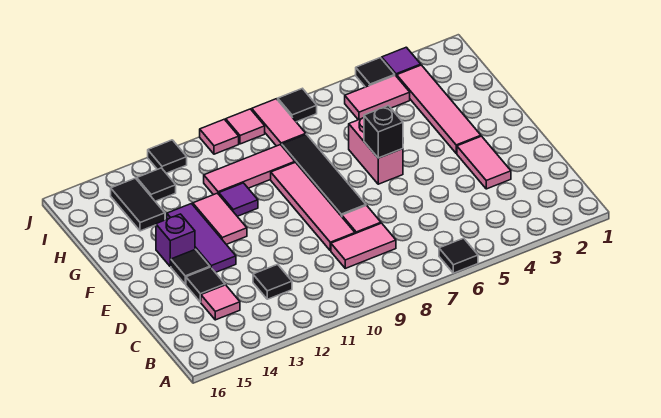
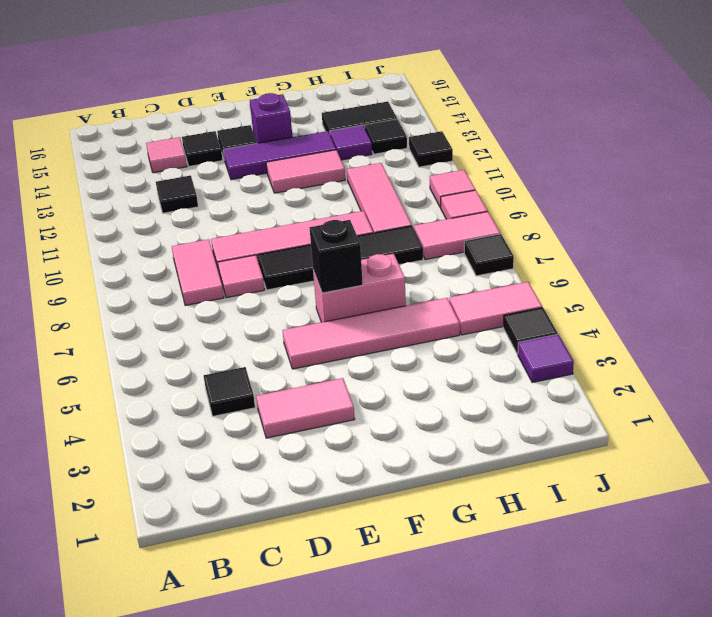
black 1x1 tile [439,238,478,273] -> black 1x1 tile moved to [204,367,255,416]
pink 1x4 tile [397,65,481,153] -> pink 1x4 tile moved to [282,298,460,369]
purple 1x1 tile [219,183,258,216] -> purple 1x1 tile moved to [330,125,372,160]
pink 1x2 tile [345,75,410,120] -> pink 1x2 tile turned to [449,282,542,335]

